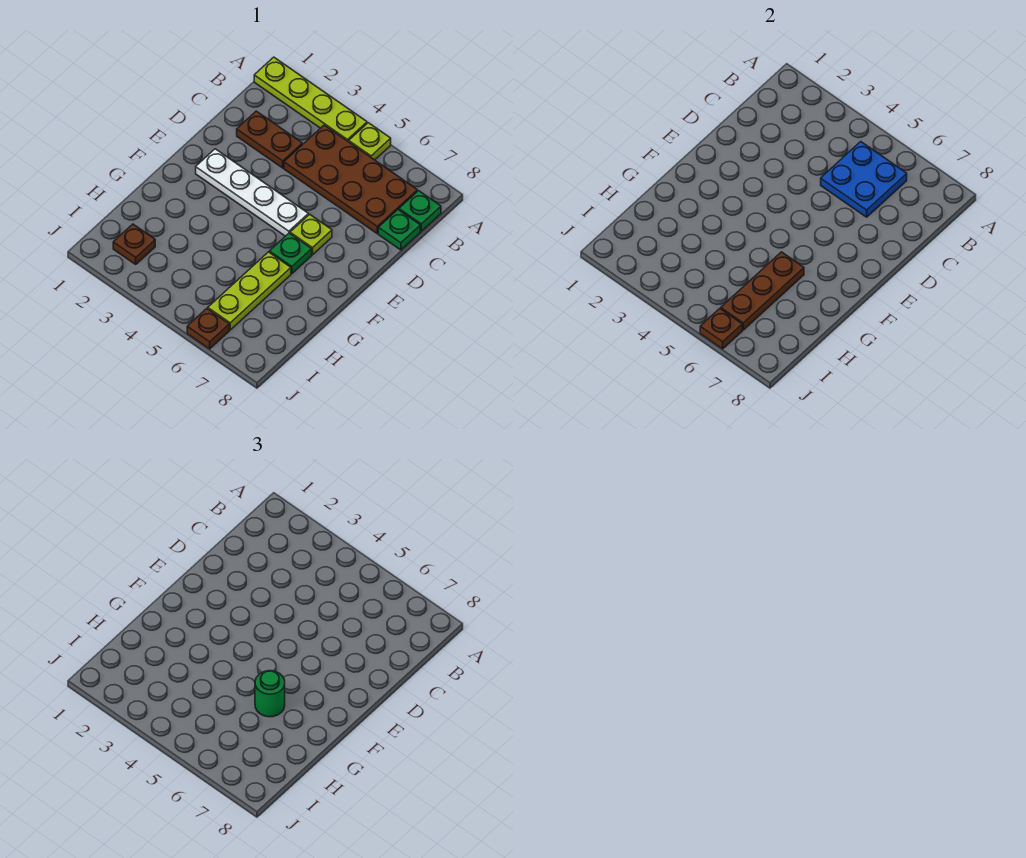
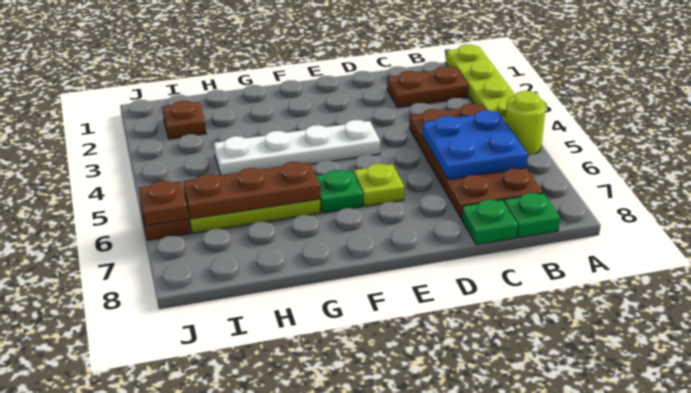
lime 1x1 plate [349,123,391,160] -> lime 1x1 round brick [505,91,546,156]
brown 1x2 plate [237,111,302,168] -> brown 1x2 plate turned to [387,66,469,107]
white 1x4 plate [196,149,308,236] -> white 1x4 plate turned to [214,120,380,175]
green 1x1 round brick [255,671,285,717] -> none

